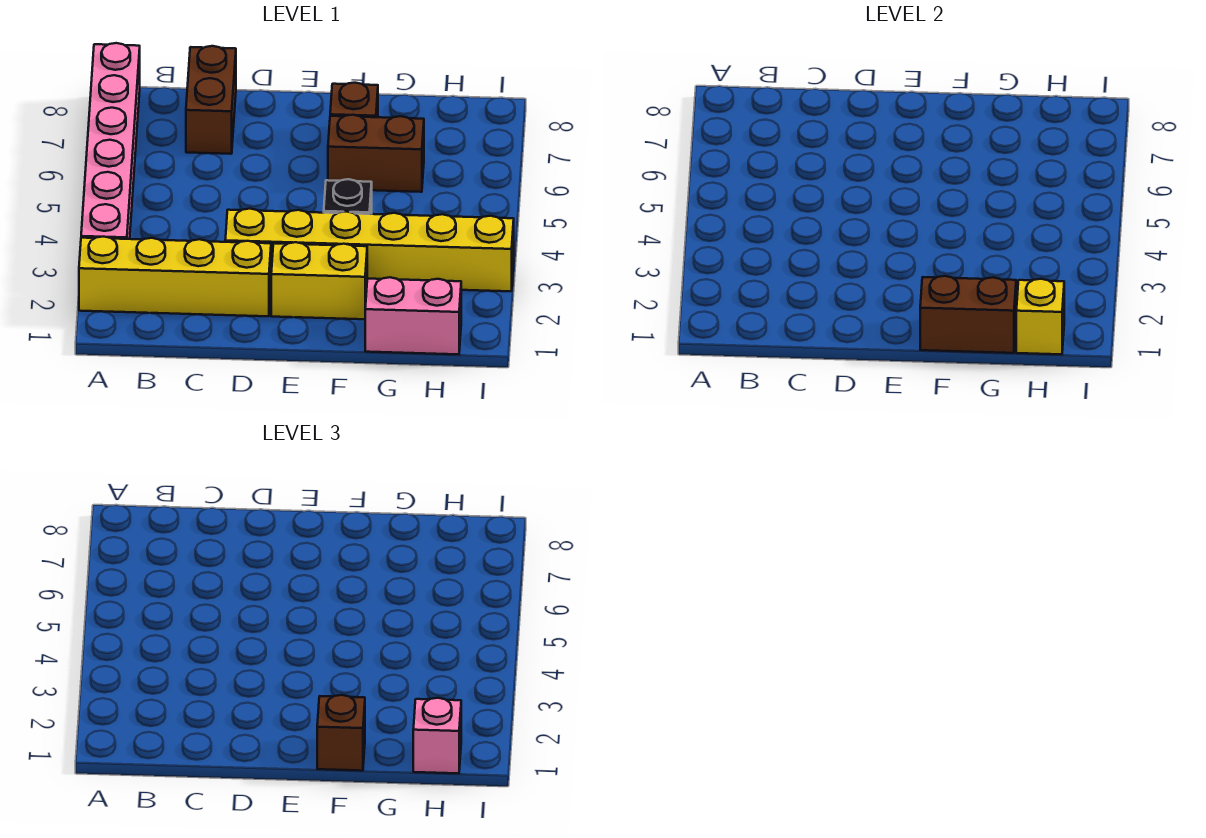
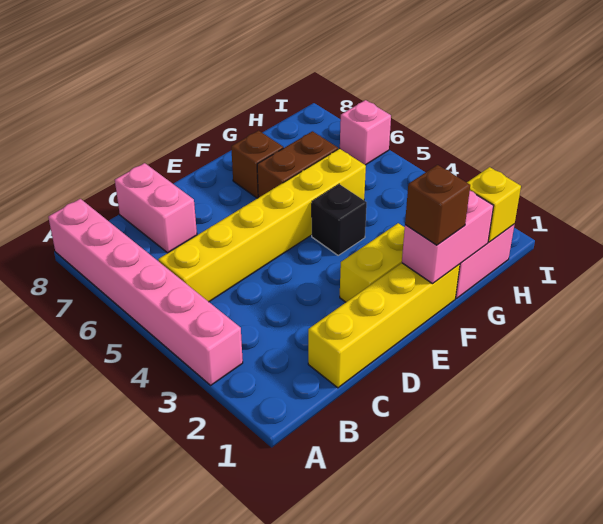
yellow 1x4 brick [79,237,271,316] -> yellow 1x4 brick moved to [308,263,460,388]
brown 1x2 brick [186,46,236,154] -> pink 1x2 brick [115,163,197,253]
yellow 1x6 brick [225,209,514,291] -> yellow 1x6 brick moved to [158,149,366,302]
brown 1x2 brick [920,276,1016,353] -> pink 1x2 brick [402,191,493,284]
pink 1x1 brick [413,698,461,773] -> pink 1x1 brick moved to [340,100,391,165]

